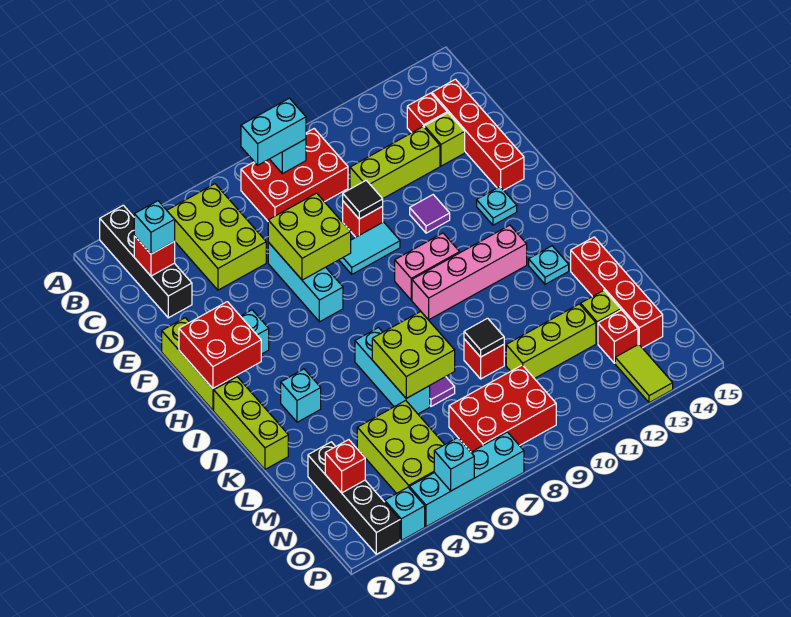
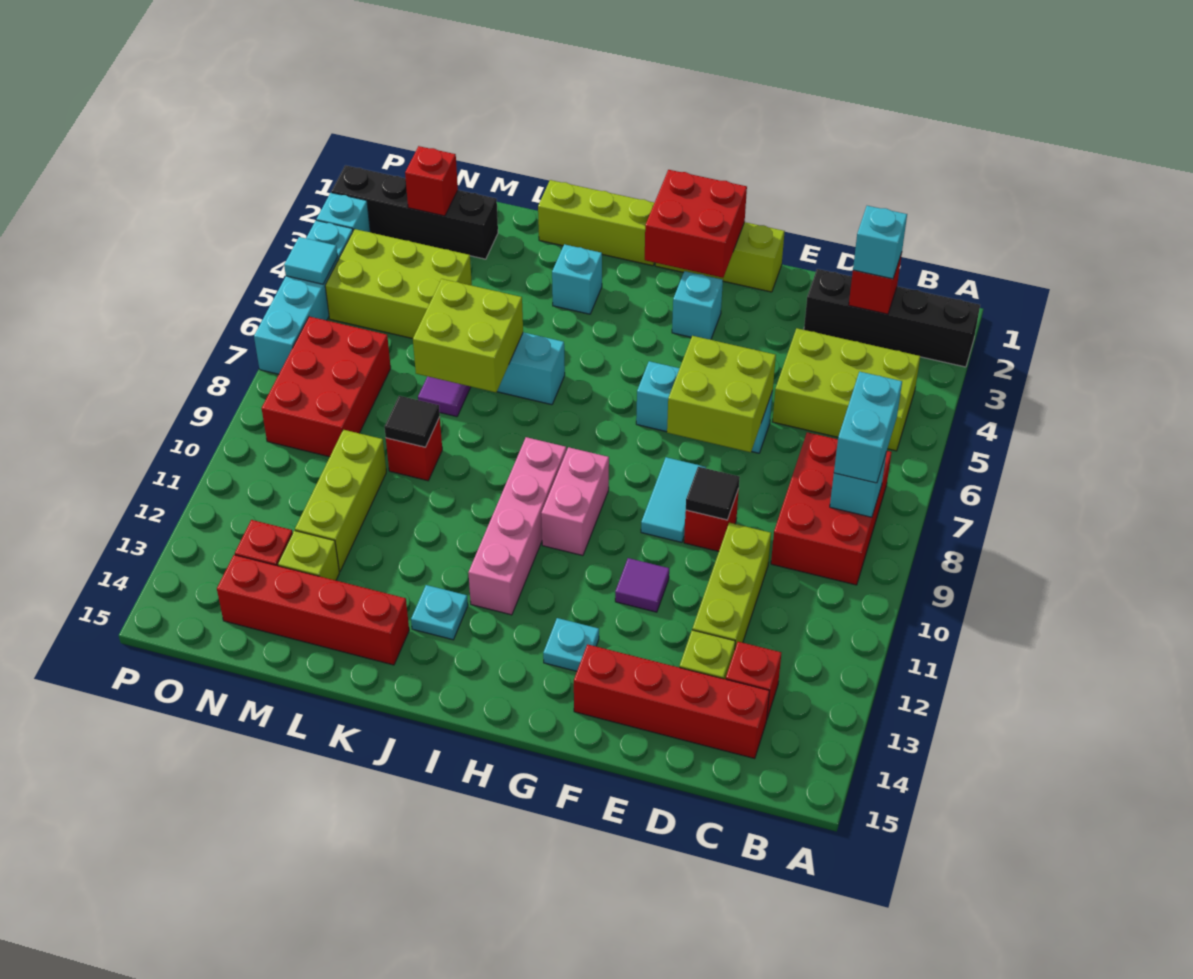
lime 1x2 tile [615,344,673,403] -> none
cyan 1x1 brick [434,438,474,491] -> cyan 1x1 tile [284,237,338,284]

